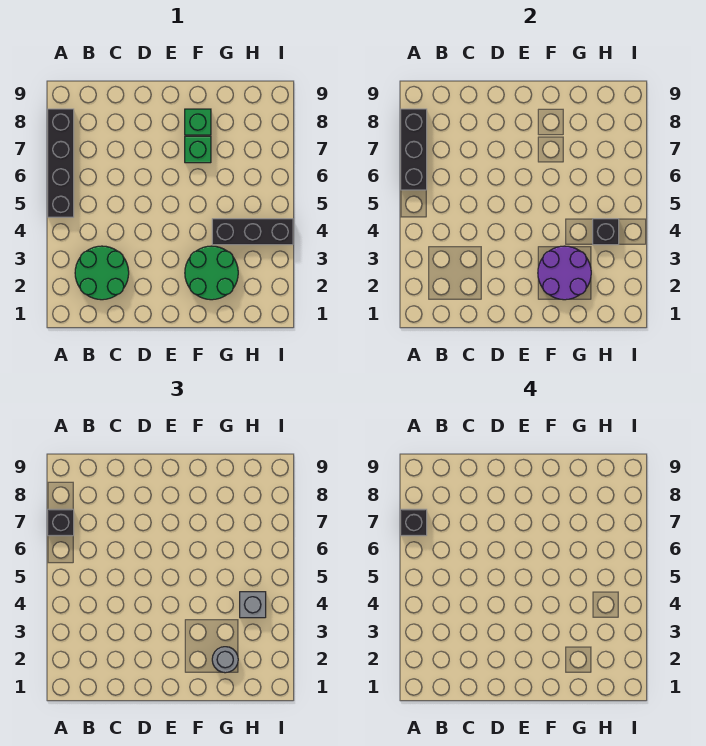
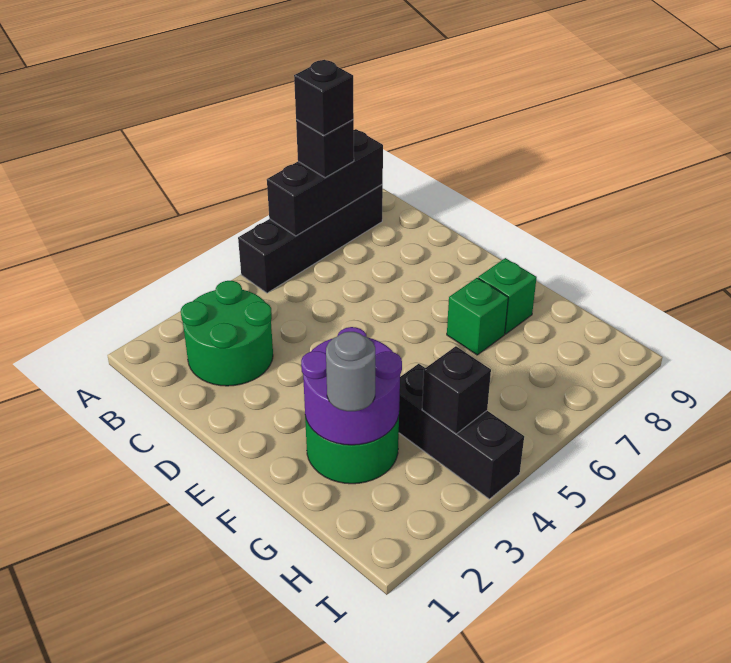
grey 1x1 brick [240,592,266,618] -> none

